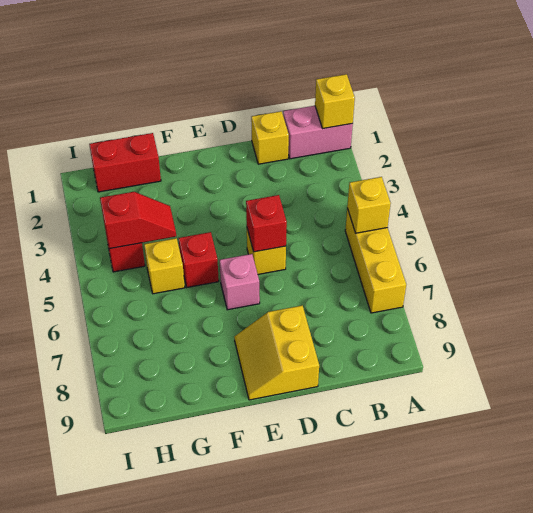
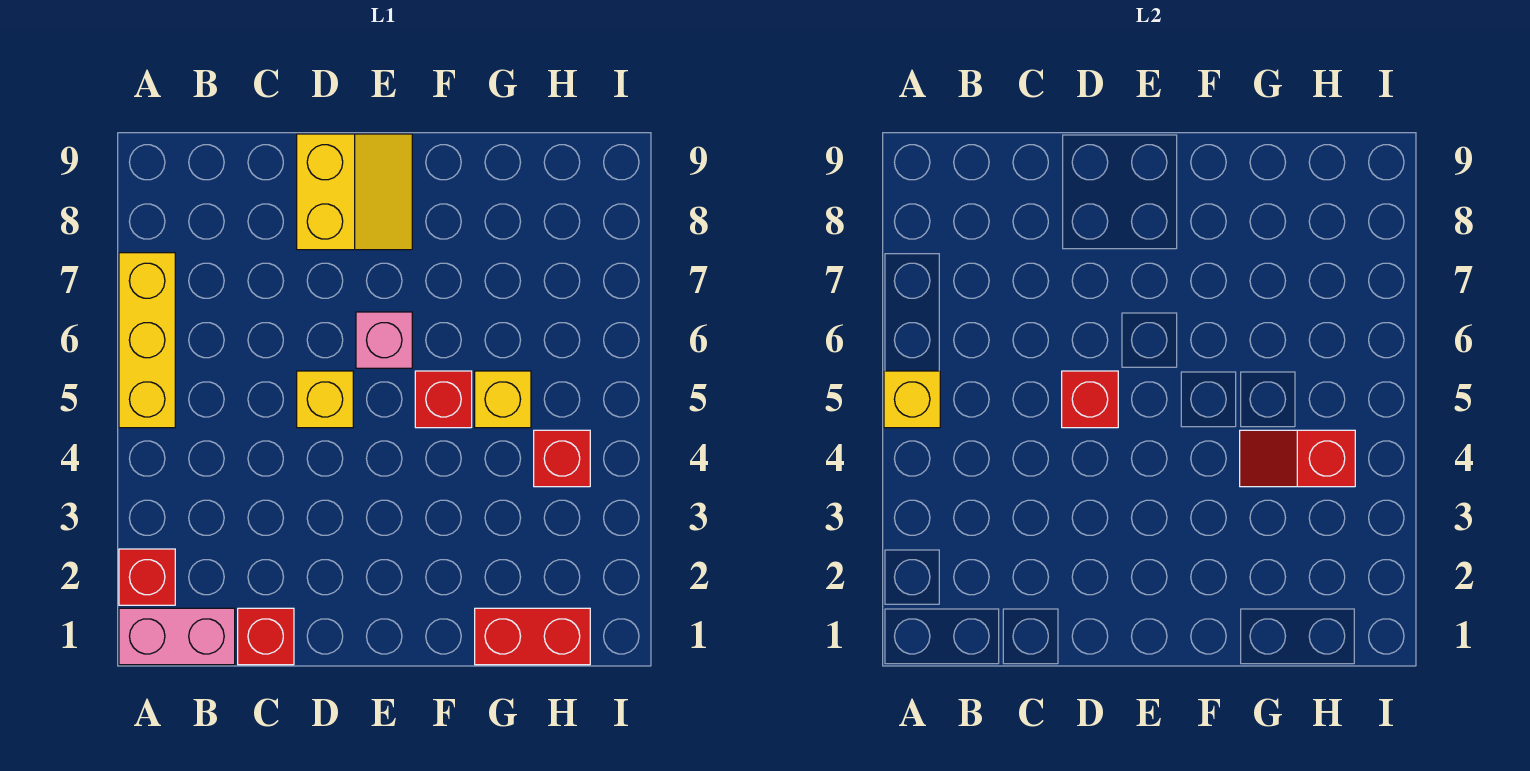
yellow 1x1 brick [315,74,355,129] -> none
none -> red 1x1 brick [119,549,175,605]
yellow 1x1 brick [251,111,289,164] -> red 1x1 brick [238,608,294,665]

